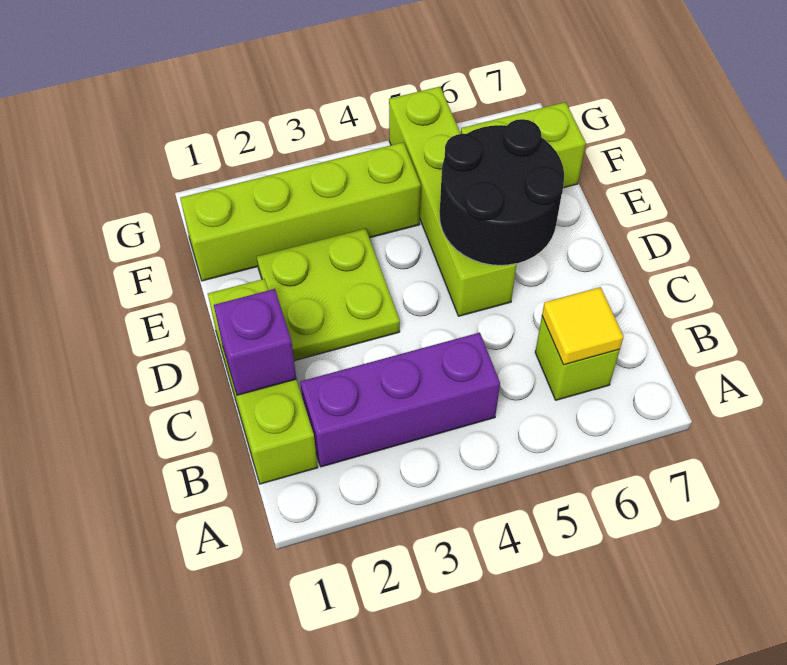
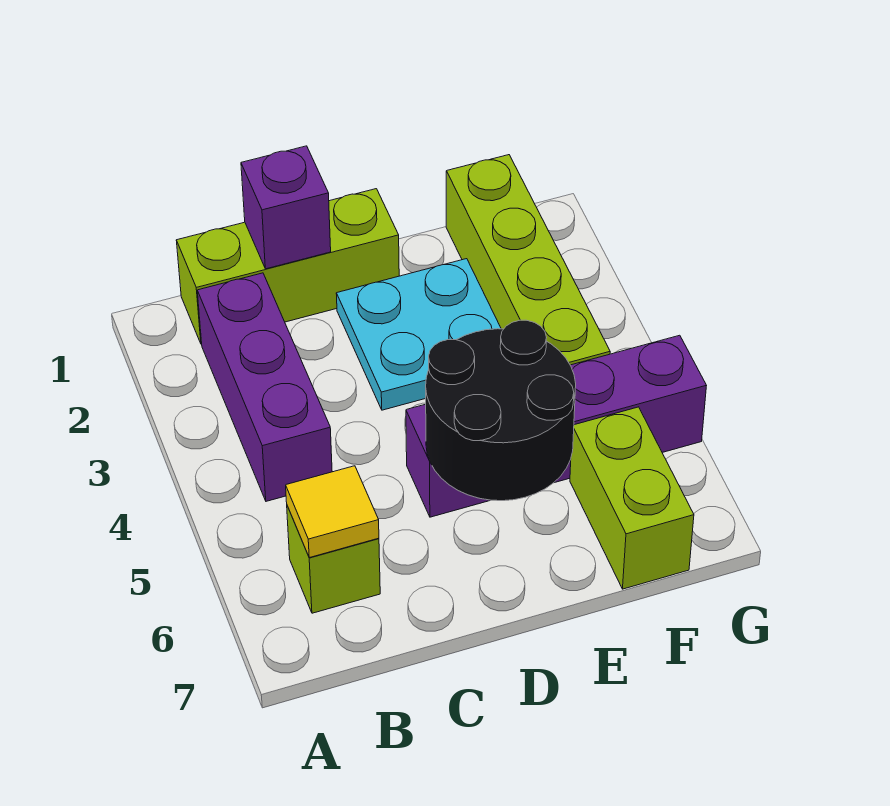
lime 2x2 plate [257,228,400,361] -> cyan 2x2 plate [336,259,501,410]
lime 1x4 brick [389,87,517,316] -> purple 1x4 brick [406,335,707,517]

